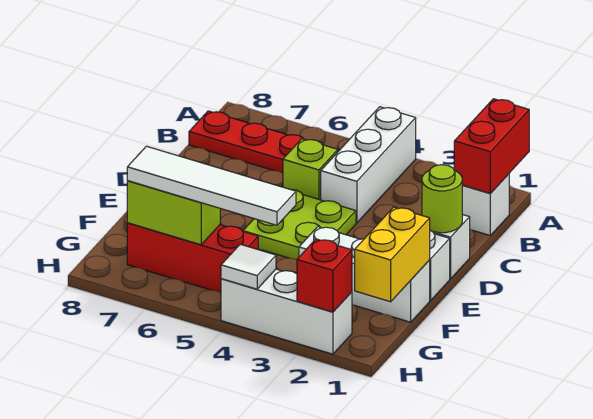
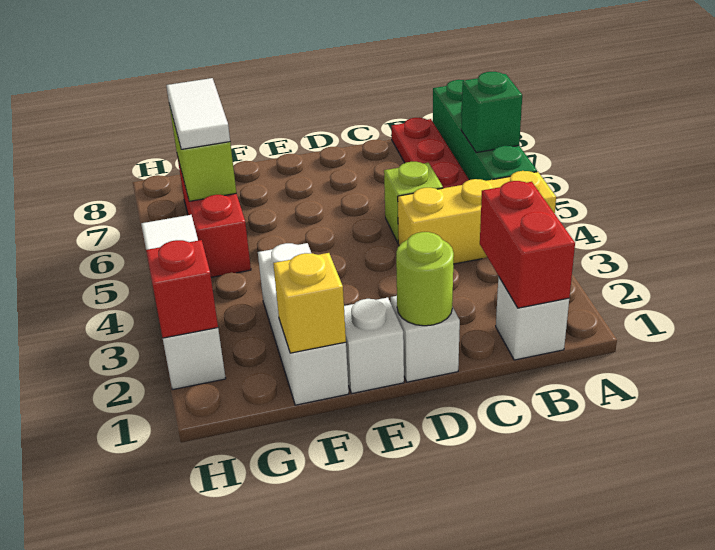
red 1x2 brick [454,99,529,193] -> red 1x2 brick turned to [480,181,575,308]
white 1x3 brick [321,107,416,223] -> yellow 1x3 brick [398,171,556,264]
none -> green 1x4 brick [433,80,537,181]
none -> green 1x1 brick [461,72,522,153]
lime 2x2 plate [243,190,356,260] -> none
yellow 1x2 brick [355,207,430,302] -> yellow 1x1 brick [273,253,346,353]
white 1x4 tile [127,146,296,225] -> white 1x2 tile [166,78,230,149]

